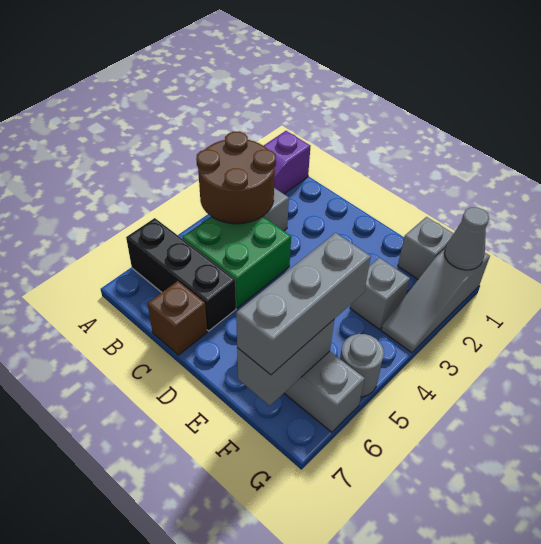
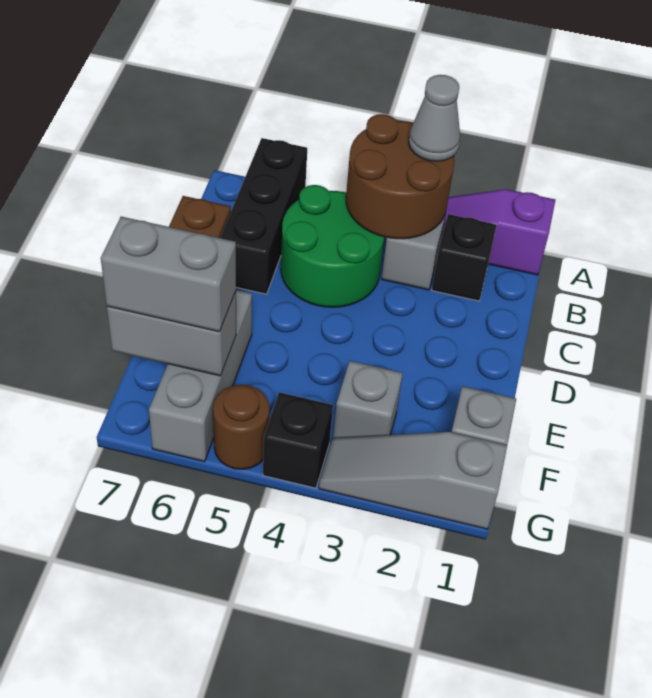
none -> black 1x1 brick [432,214,497,301]
green 2x2 brick [182,216,291,308] -> green 2x2 round brick [281,185,384,307]
grey 1x3 brick [236,233,371,375] -> grey 1x2 brick [101,217,236,332]
grey 1x1 cone [444,207,489,270] -> grey 1x1 cone moved to [409,75,460,161]
none -> black 1x1 brick [263,392,333,488]
grey 1x1 round brick [340,334,384,397] -> brown 1x1 round brick [213,385,270,469]

